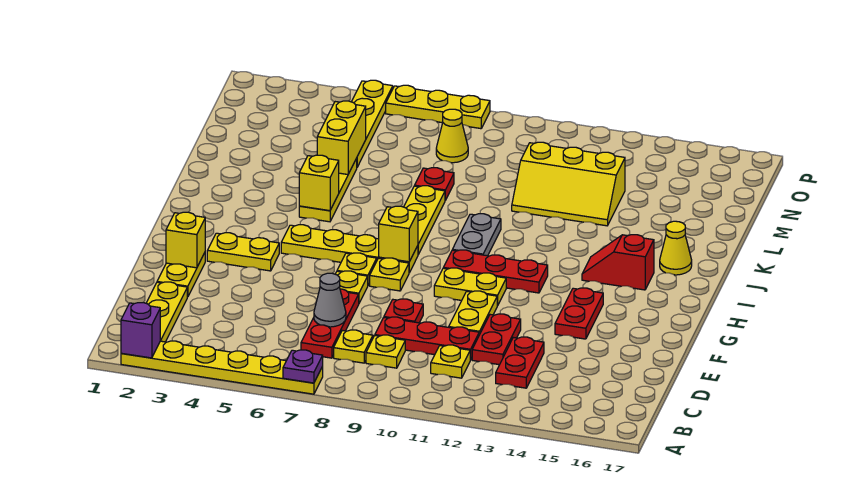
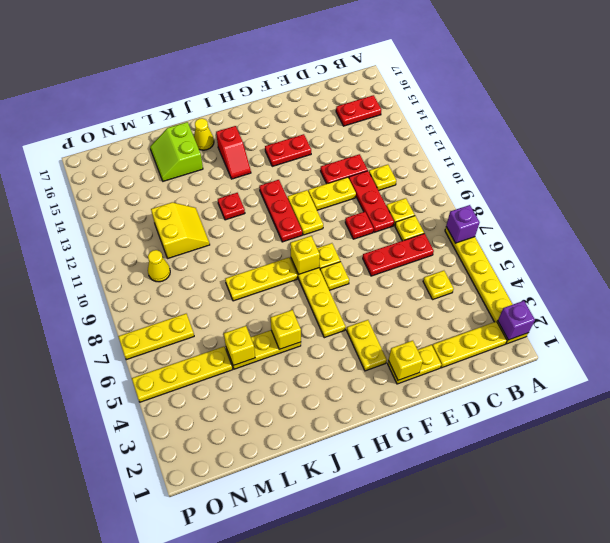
purple 1x1 plate [283,350,323,383] -> purple 1x1 brick [446,205,480,243]
red 1x2 plate [496,337,544,388] -> red 1x2 plate moved to [336,95,381,126]
grey 1x1 cone [314,273,346,327] -> none
yellow 1x1 plate [336,271,368,303] -> yellow 1x1 plate moved to [423,271,454,299]
grey 1x2 plate [452,214,501,256] -> none
none -> lime 2x2 slope [150,122,203,181]
yellow 1x2 brick [317,101,366,175] -> yellow 1x1 brick [224,326,255,366]
red 1x1 plate [415,168,454,200] -> red 1x1 plate moved to [218,193,245,220]
yellow 2x3 slope [512,142,625,226] -> yellow 2x2 slope [151,202,210,258]
yellow 1x1 cone [436,109,468,163] -> yellow 1x1 cone moved to [148,250,170,282]
yellow 1x3 plate [386,85,490,129] -> yellow 1x3 plate turned to [118,314,194,360]

